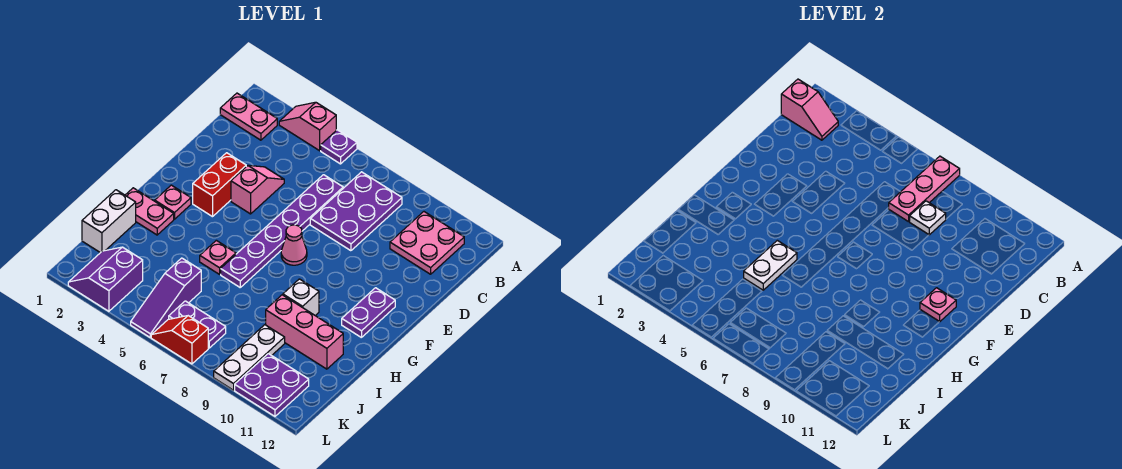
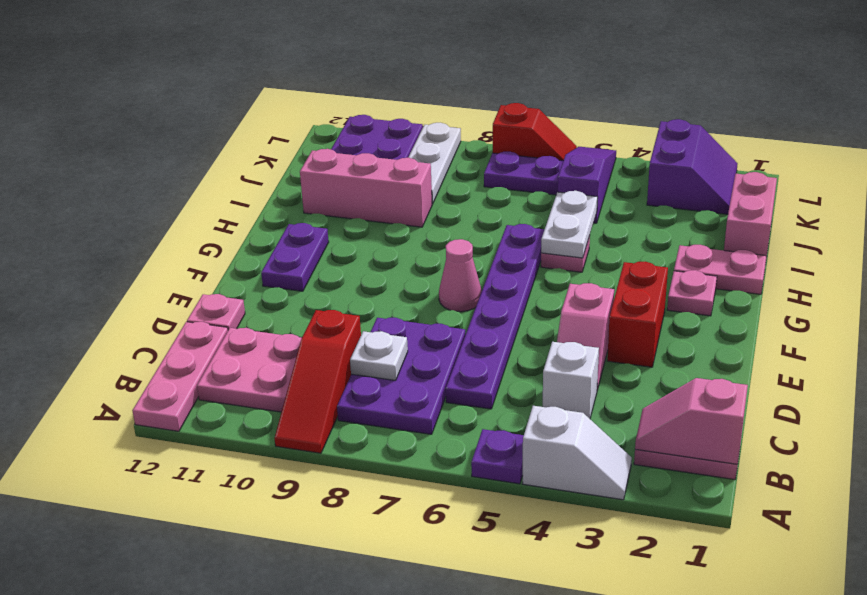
pink 1x2 slope [279,102,336,151] -> white 1x2 slope [522,406,632,500]
pink 1x3 plate [888,156,960,222] -> pink 1x3 plate moved to [132,322,228,431]
none -> red 1x3 slope [274,310,361,453]
pink 1x1 plate [920,288,956,322] -> pink 1x1 plate moved to [187,294,245,330]
white 1x1 brick [283,279,319,316] -> white 1x1 brick moved to [543,342,599,419]
white 1x2 brick [82,190,136,253] -> pink 1x2 brick [724,172,777,258]

